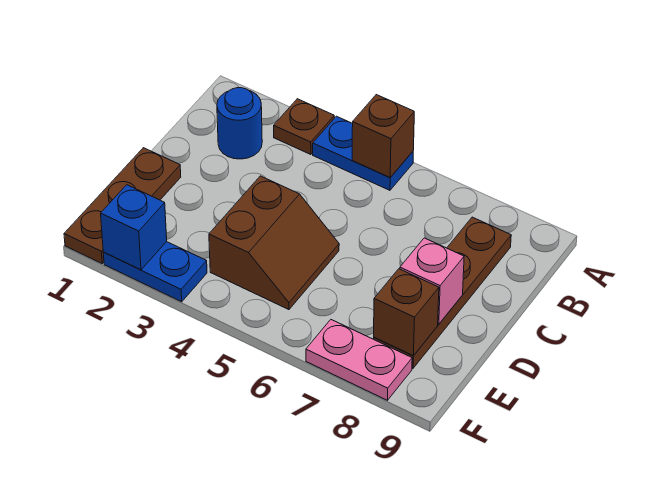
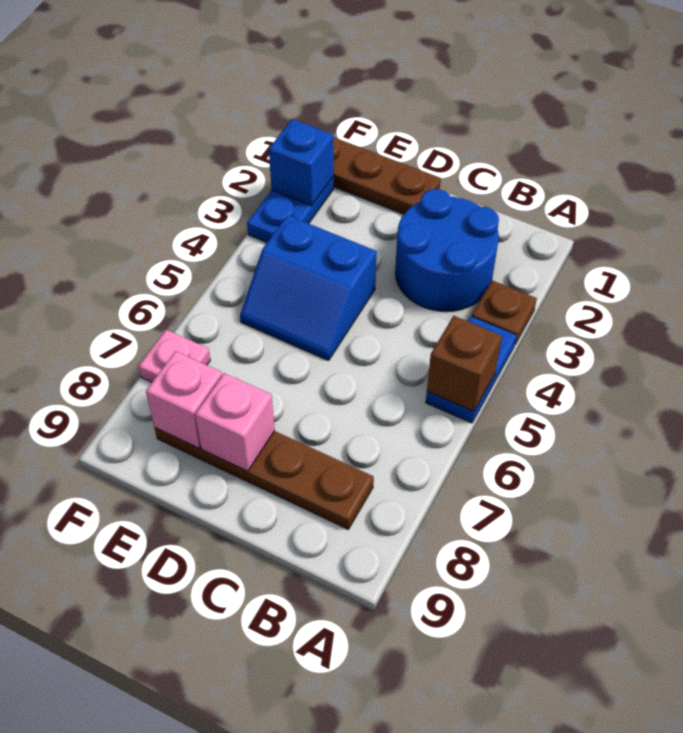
blue 1x1 round brick [217,88,262,159] -> blue 2x2 round brick [395,189,499,312]
brown 2x2 slope [209,176,339,310] -> blue 2x2 slope [240,215,377,360]
brown 1x1 brick [374,269,439,356] -> pink 1x1 brick [146,351,222,448]
pink 1x2 plate [306,320,412,400] -> pink 1x1 plate [139,330,210,382]

